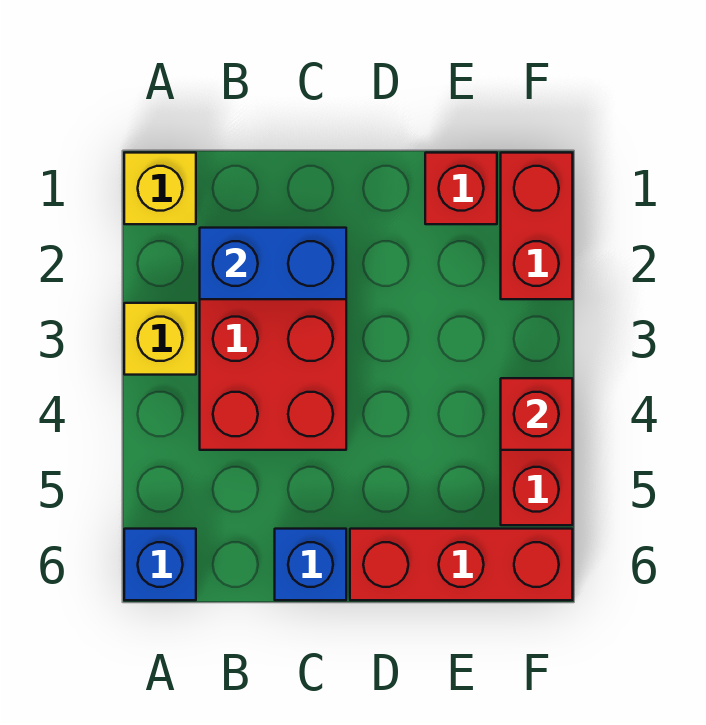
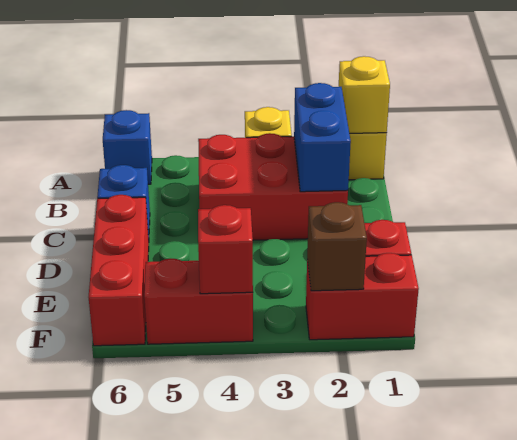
none -> yellow 1x1 brick [339,56,390,133]
none -> brown 1x1 brick [307,202,367,291]

